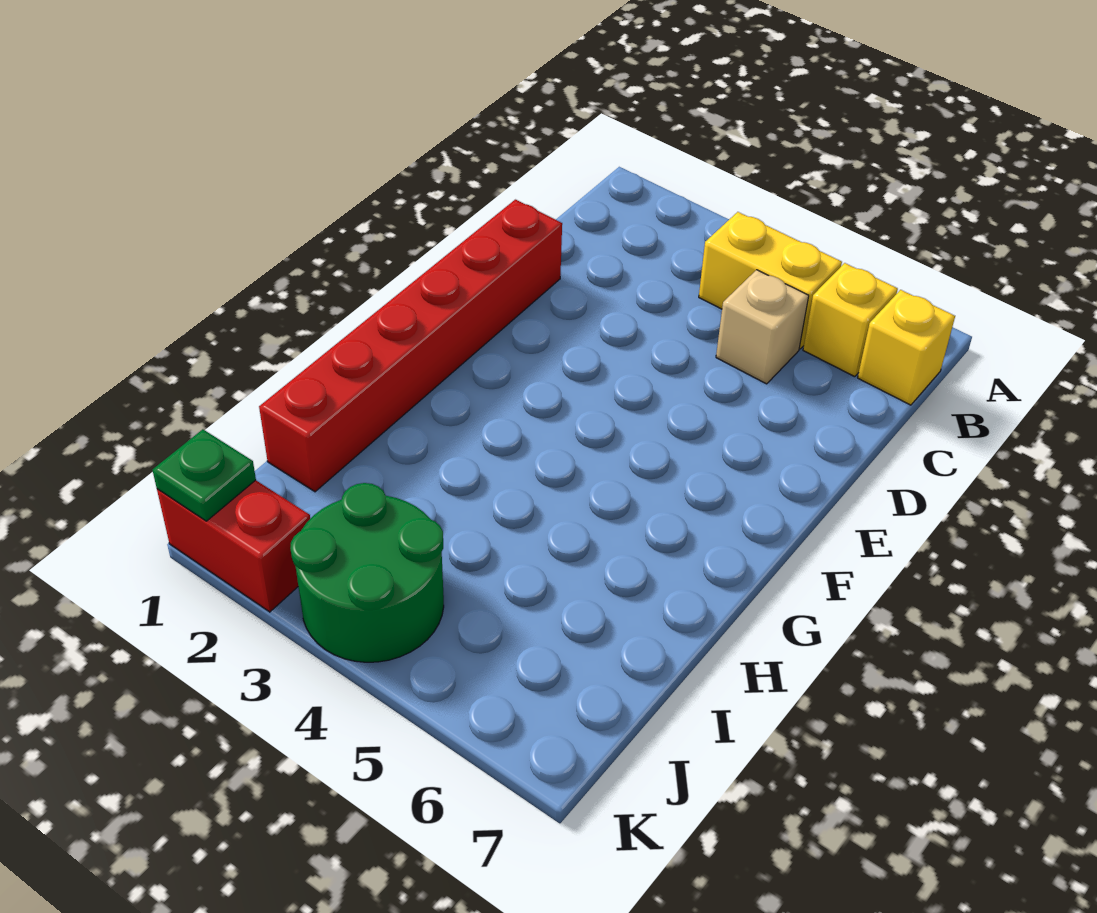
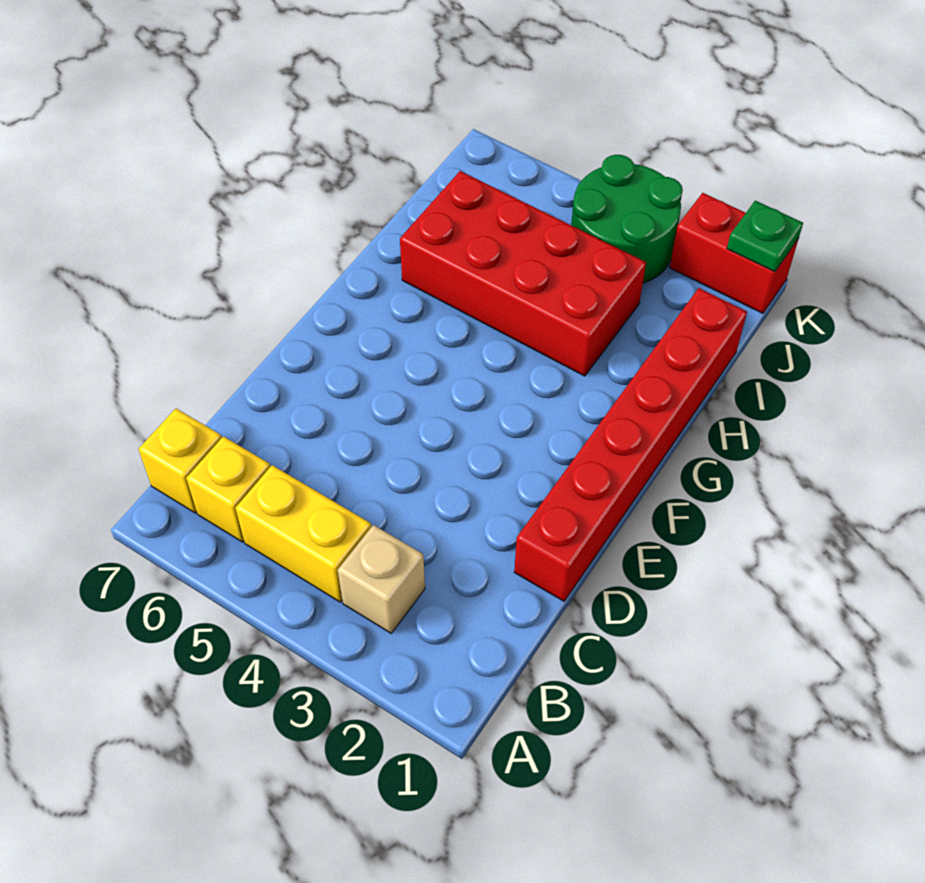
tan 1x1 brick [716,270,809,384] -> tan 1x1 brick moved to [338,525,425,633]
none -> red 2x4 brick [400,171,646,376]

